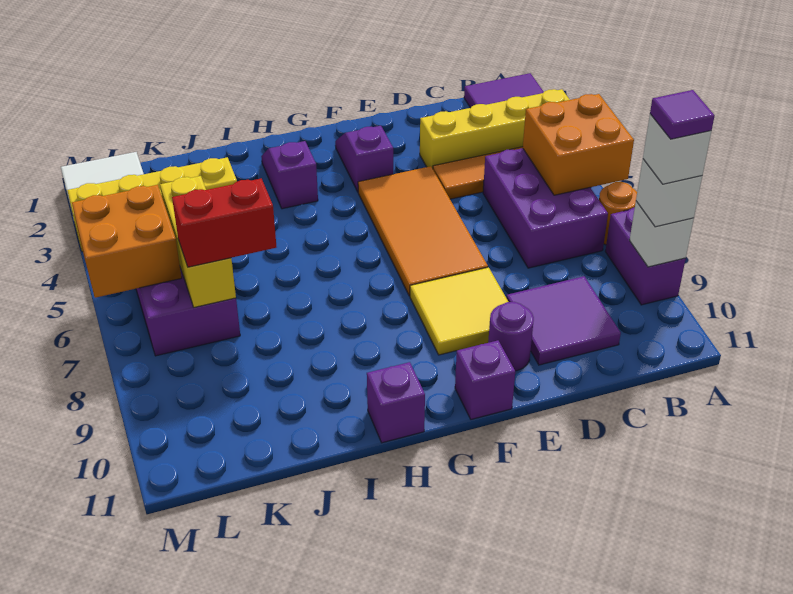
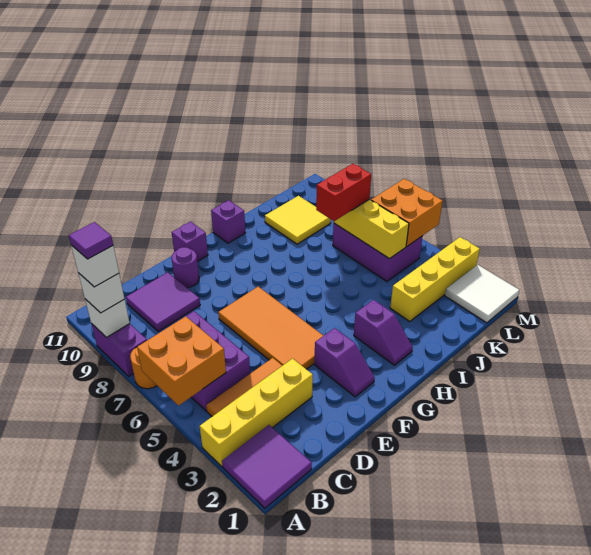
yellow 2x2 tile [410,267,508,355] -> yellow 2x2 tile moved to [265,196,331,244]

